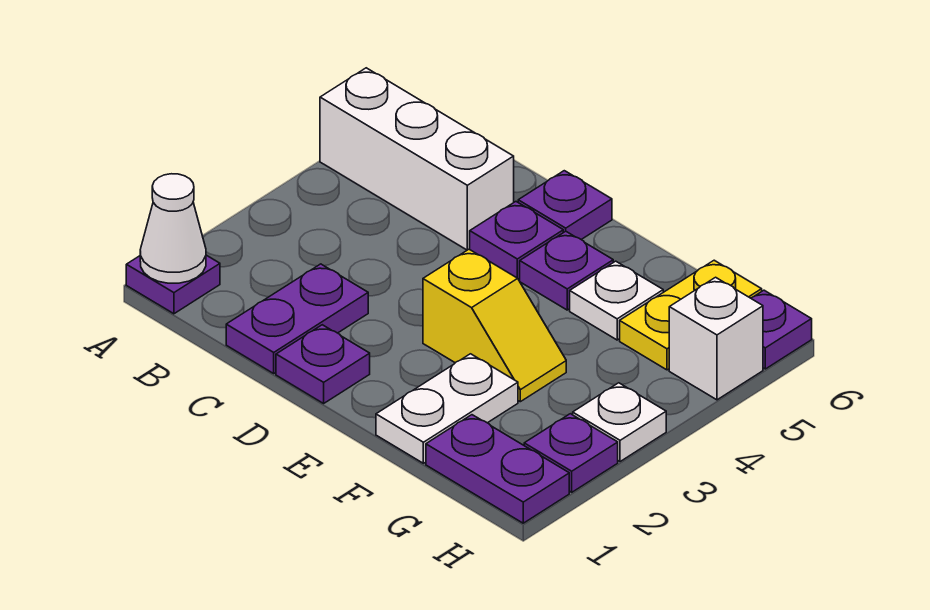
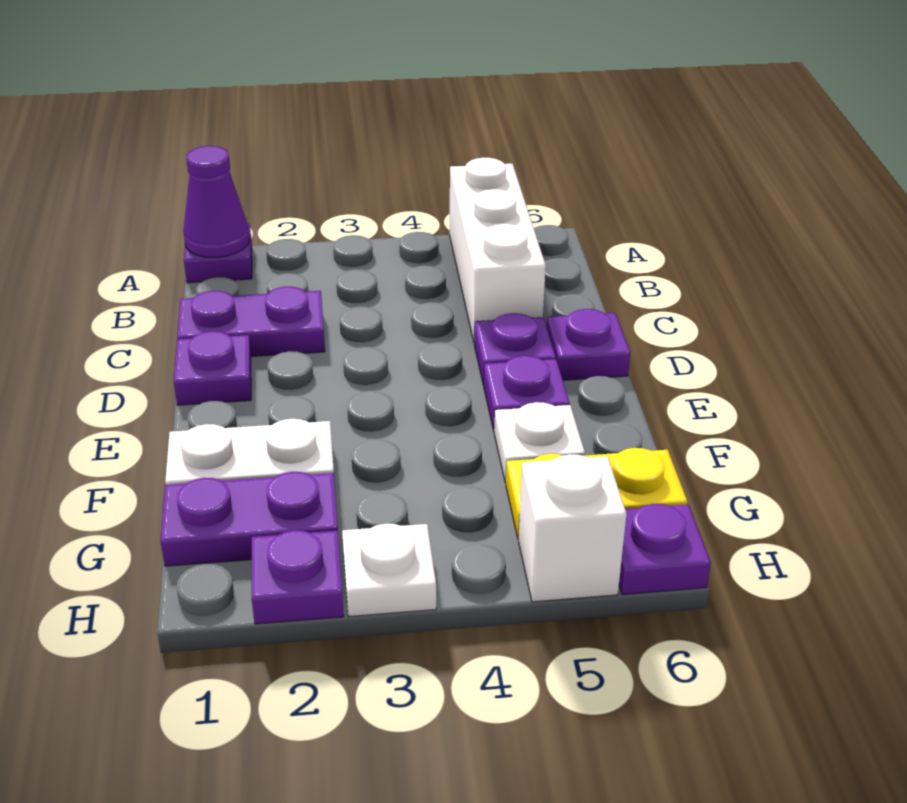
white 1x1 cone [140,174,206,283] -> purple 1x1 cone [183,146,250,257]
yellow 1x2 slope [423,249,566,402] -> none
purple 1x2 plate [426,415,569,523] -> purple 1x2 plate turned to [160,472,338,566]

